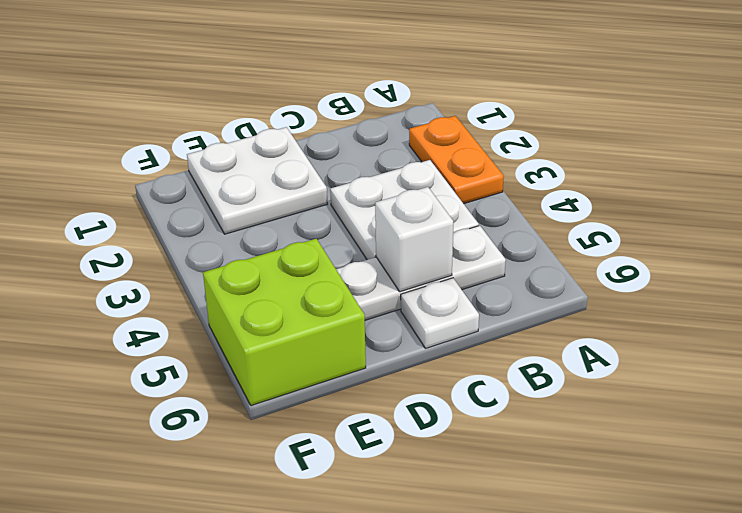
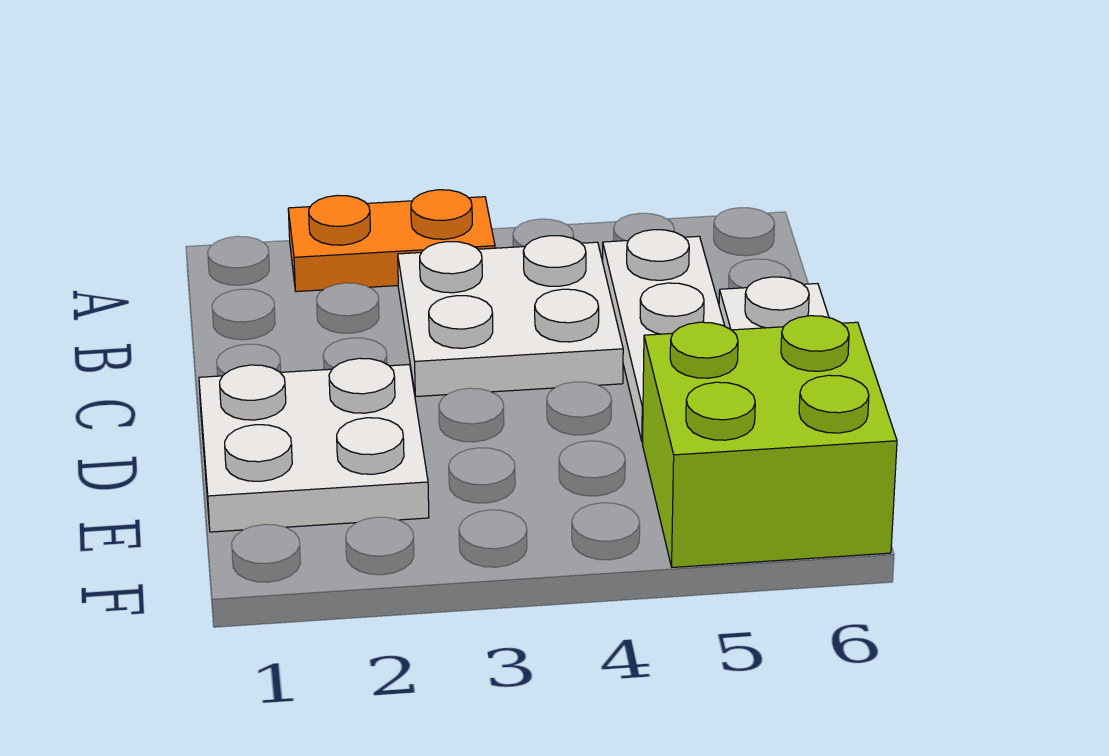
white 1x1 brick [375,187,453,292] -> none

